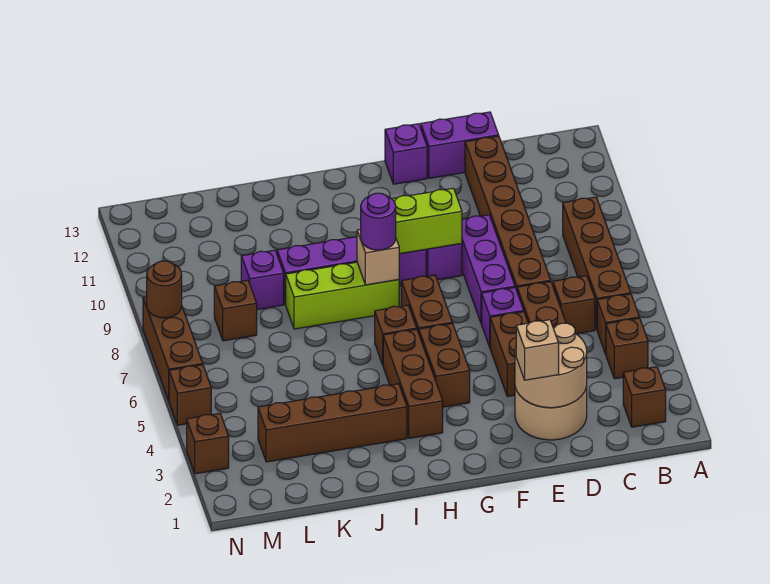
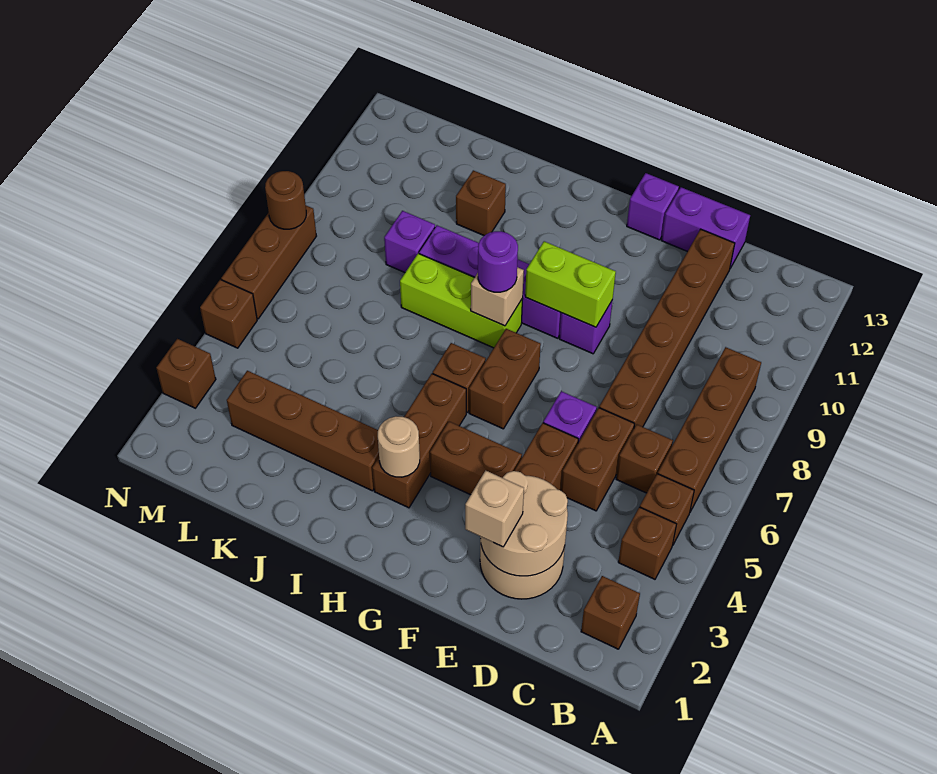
purple 1x3 brick [462,215,515,324] -> none
brown 1x2 brick [419,323,470,407] -> brown 1x2 brick turned to [430,422,522,495]
none -> tan 1x1 round brick [378,416,420,477]
brown 1x1 brick [214,280,257,341] -> brown 1x1 brick moved to [456,170,506,235]

